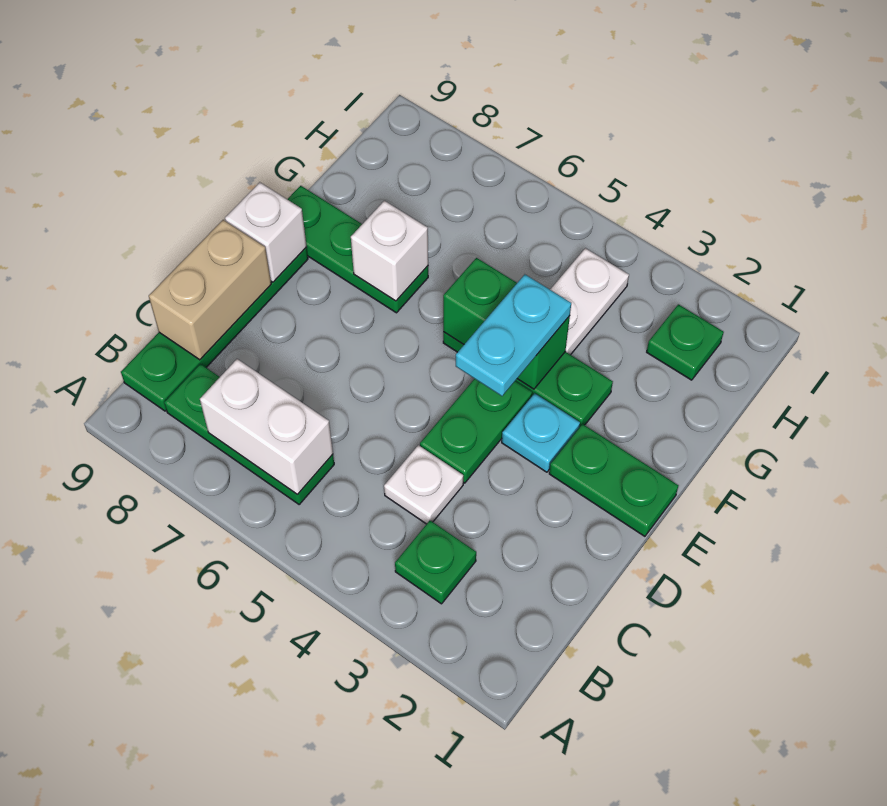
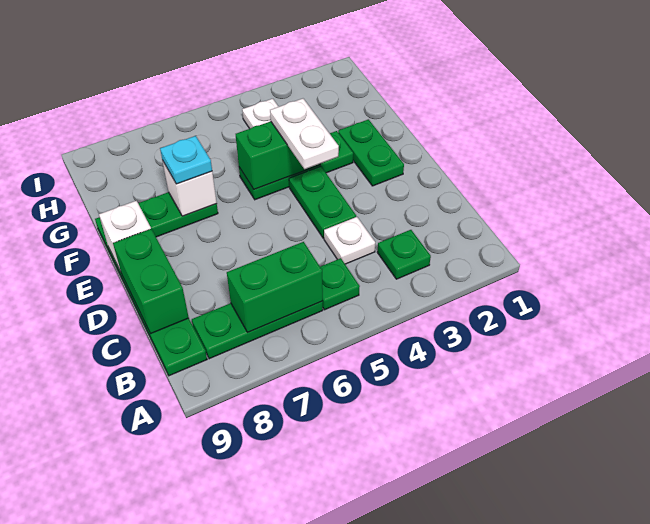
white 1x2 brick [200,359,333,495] -> green 1x2 brick [227,242,323,332]
tan 1x2 brick [149,220,271,360] -> green 1x2 brick [113,229,189,334]
green 1x2 plate [549,424,679,536] -> green 1x2 plate turned to [338,119,404,186]
cyan 1x1 plate [502,393,580,472] -> cyan 1x1 plate moved to [160,136,212,184]
cyan 1x2 plate [456,275,571,396] -> white 1x2 plate [270,99,339,169]
green 1x1 plate [647,304,724,380] -> green 1x1 plate moved to [320,258,360,310]

